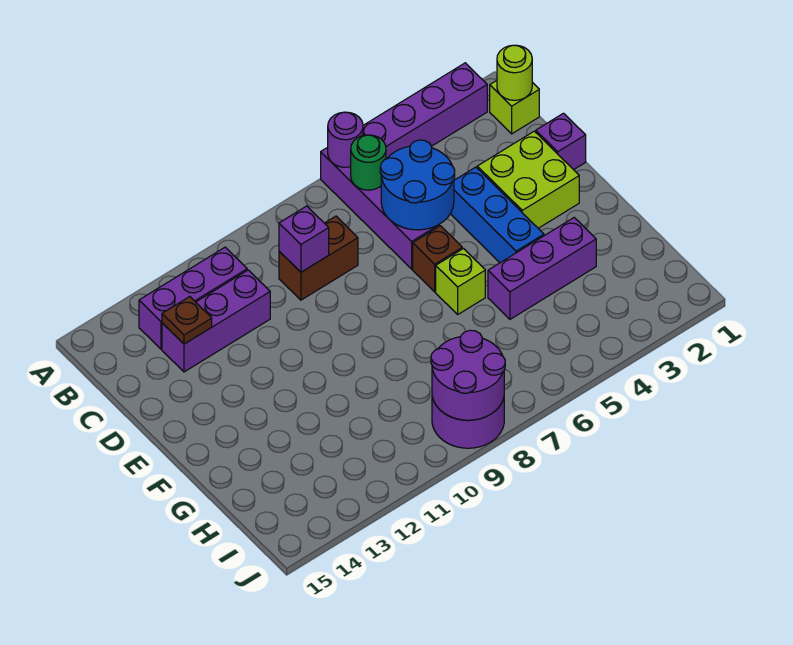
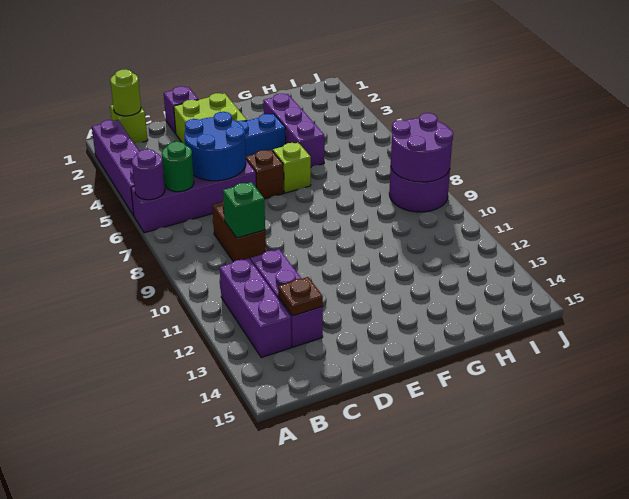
purple 1x1 brick [279,206,329,272] -> green 1x1 brick [223,182,265,238]

